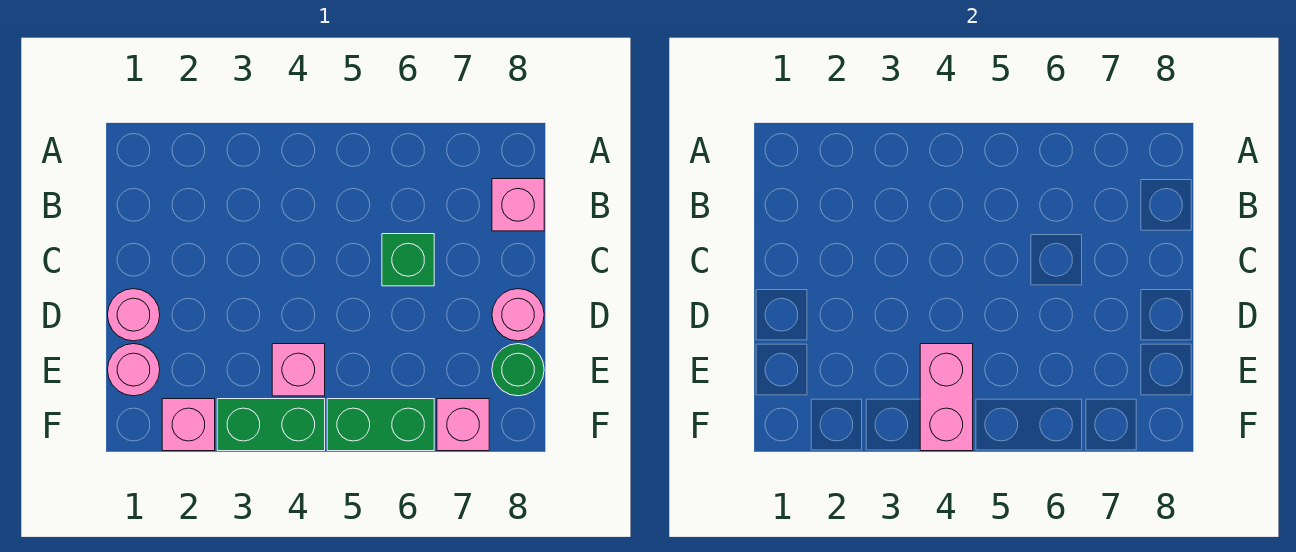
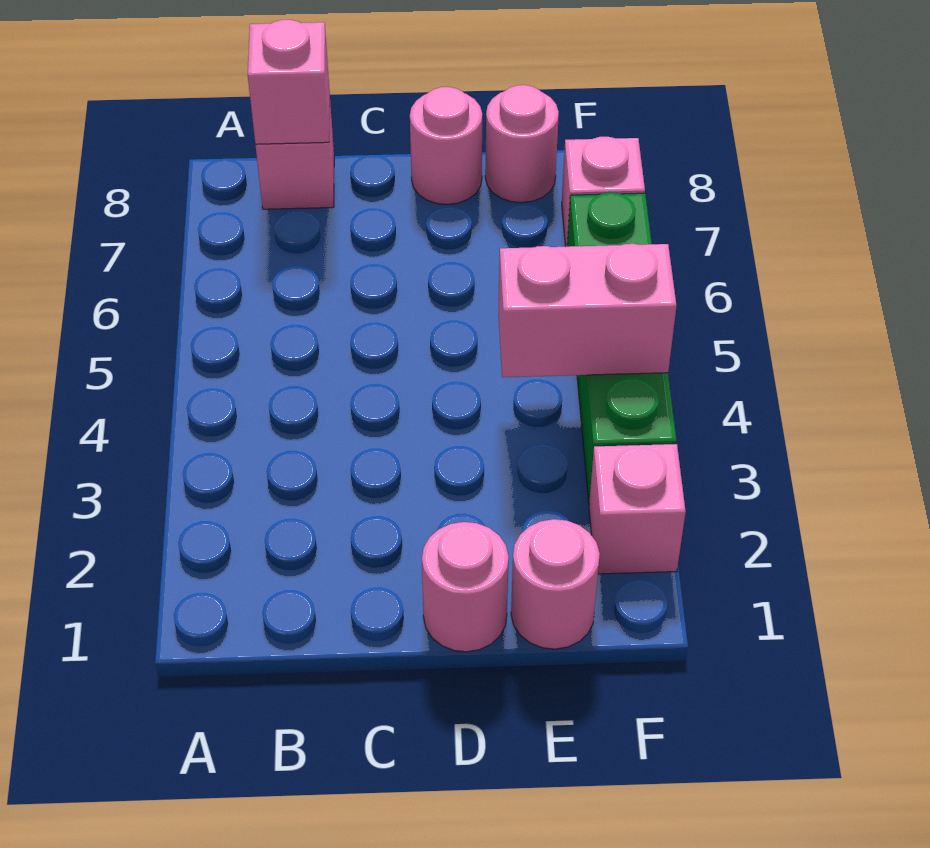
green 1x1 brick [382,234,434,286] -> none
pink 1x1 brick [272,344,325,396] -> pink 1x1 brick moved to [248,20,330,144]
green 1x1 round brick [492,344,544,396] -> pink 1x1 round brick [485,85,559,203]

